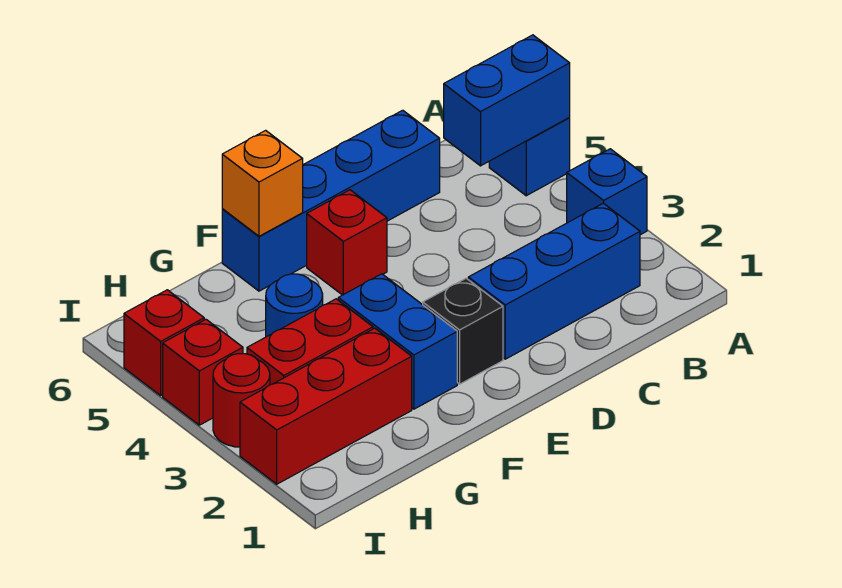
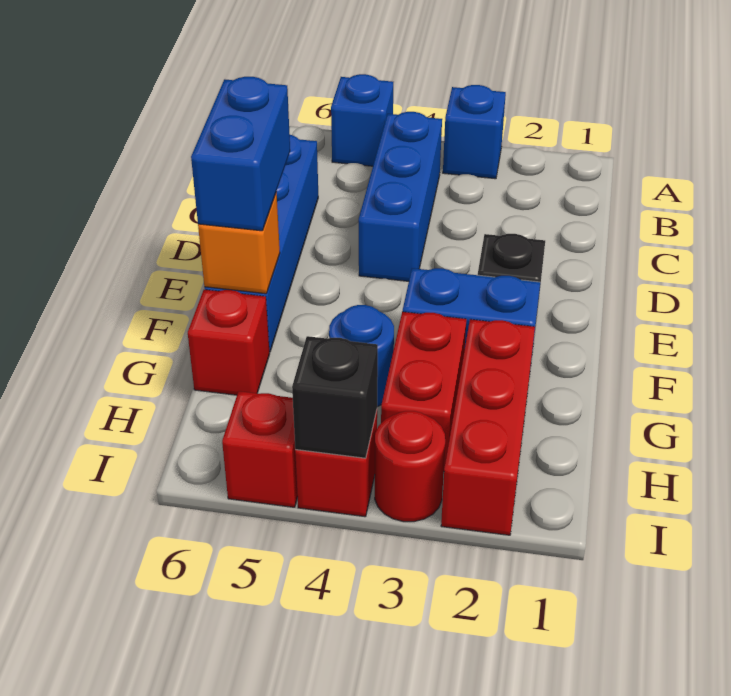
blue 1x2 brick [444,35,570,166] -> blue 1x2 brick moved to [191,77,290,231]
blue 1x3 brick [468,203,640,359] -> blue 1x3 brick moved to [359,112,442,281]
red 1x1 brick [307,190,387,295] -> red 1x1 brick moved to [188,290,270,395]
none -> black 1x1 brick [292,336,378,458]

